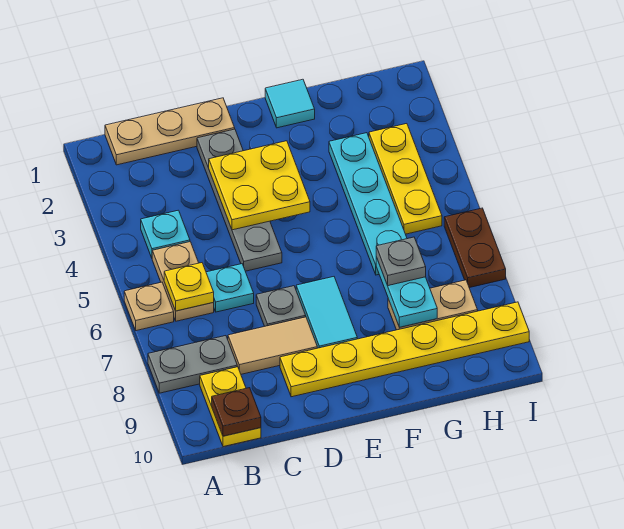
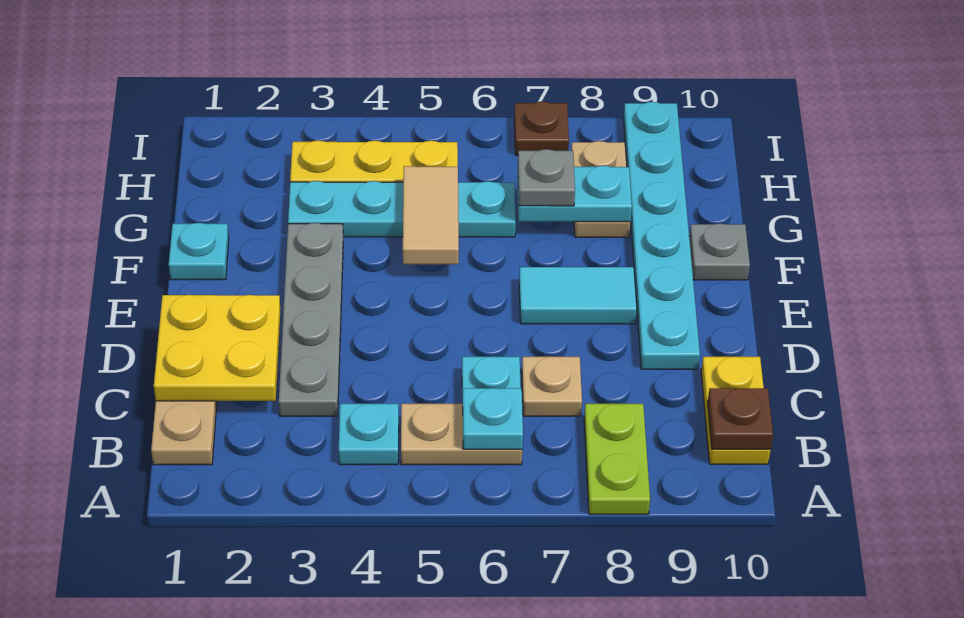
tan 1x1 plate [124,282,174,331] -> tan 1x1 plate moved to [522,357,582,416]
grey 1x2 plate [148,336,237,393] -> lime 1x2 plate [584,404,650,514]
yellow 1x1 plate [164,263,214,311] -> cyan 1x1 plate [462,388,523,449]
yellow 1x2 plate [200,367,261,447] -> yellow 1x2 plate turned to [701,357,770,464]
tan 1x2 tile [228,317,317,374] -> tan 1x2 tile moved to [403,166,459,264]
grey 1x4 plate [197,129,282,271] -> grey 1x4 plate turned to [279,223,343,416]
yellow 2x2 plate [209,141,310,230] -> yellow 2x2 plate moved to [154,295,281,401]
grey 1x1 plate [256,286,306,326] -> grey 1x1 plate moved to [689,224,750,280]
yellow 1x6 plate [280,302,529,397] -> cyan 1x6 plate [624,102,700,369]
cyan 1x1 tile [265,79,315,128] -> cyan 1x1 plate [169,223,229,280]
brown 1x2 plate [444,208,506,288] -> brown 1x1 plate [514,102,569,156]

